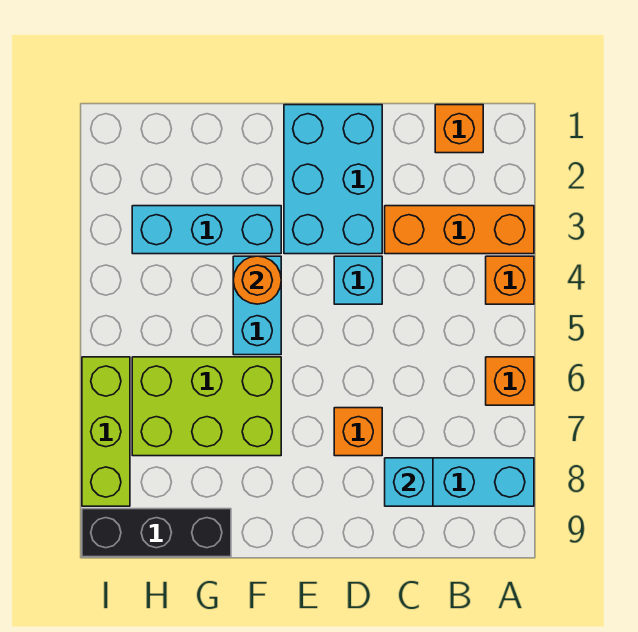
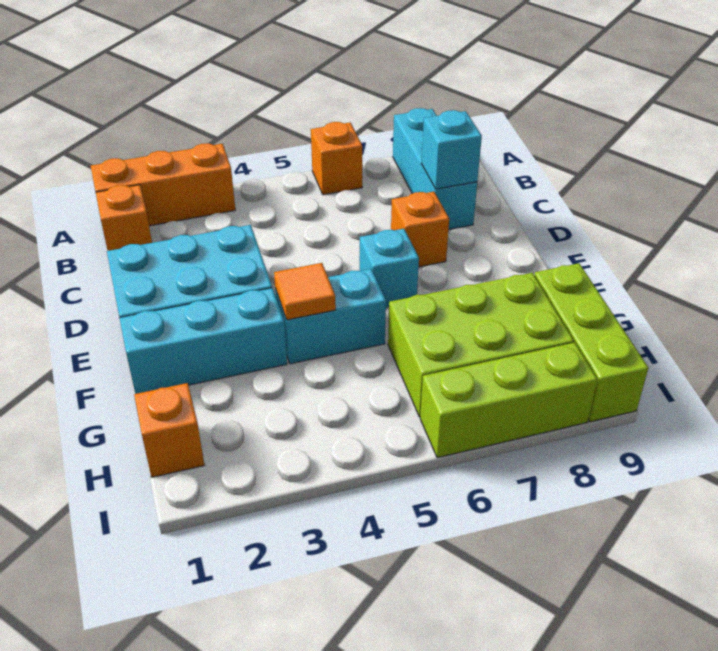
orange 1x3 brick [385,206,534,254] -> orange 1x3 brick turned to [91,143,235,226]
orange 1x1 brick [486,256,534,304] -> orange 1x1 brick moved to [134,383,204,477]
cyan 1x1 brick [334,256,382,304] -> cyan 1x1 brick moved to [360,229,419,307]
cyan 1x3 brick [132,206,281,254] -> cyan 1x3 brick turned to [120,288,287,394]
orange 1x1 round brick [233,256,281,304] -> orange 1x1 tile [274,263,336,320]
lime 2x3 brick [132,357,281,456] -> lime 2x3 brick turned to [388,273,574,417]
black 1x3 brick [82,509,231,557] -> lime 1x3 brick [534,263,648,422]

